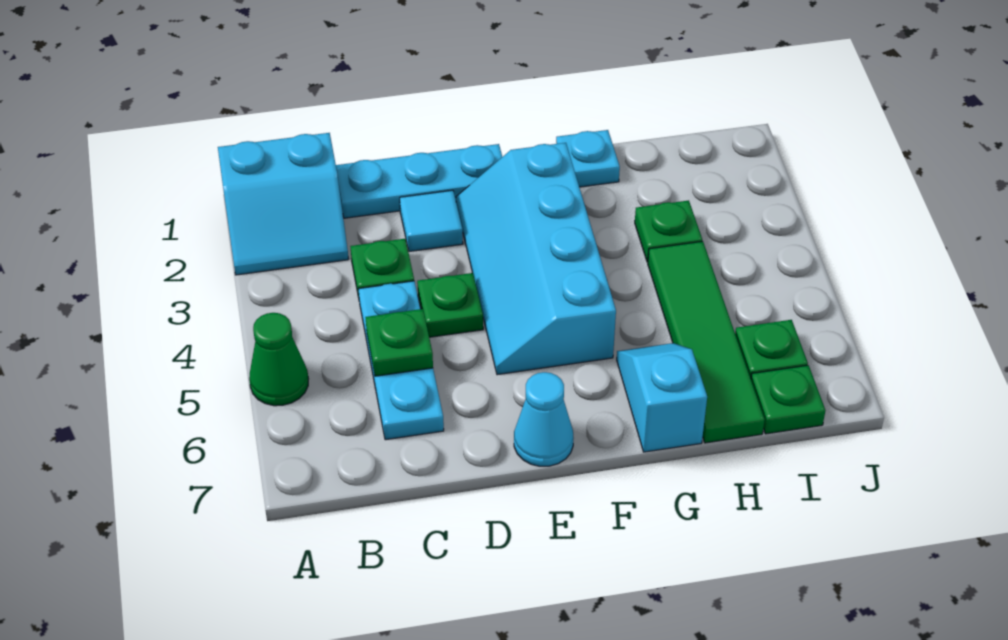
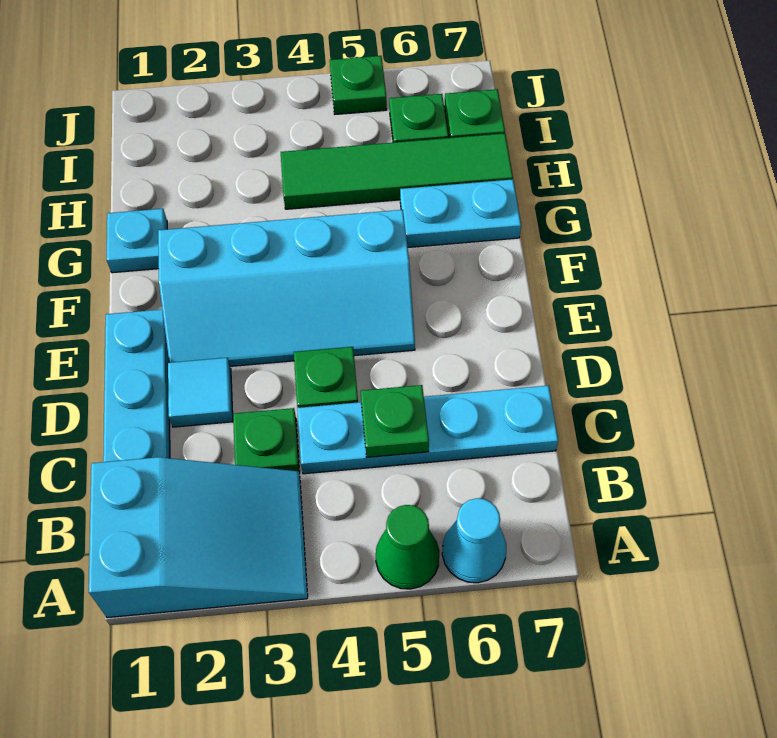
cyan 2x2 slope [218,133,348,275] -> cyan 2x3 slope [89,457,308,618]
cyan 1x3 plate [358,281,444,440] -> cyan 1x4 plate [297,386,558,474]
cyan 1x1 cone [514,372,574,466] -> cyan 1x1 cone moved to [442,498,506,583]
cyan 1x2 slope [617,343,707,452] -> cyan 1x2 plate [400,179,521,247]
green 1x1 plate [635,200,702,262] -> green 1x1 plate moved to [330,56,387,114]

